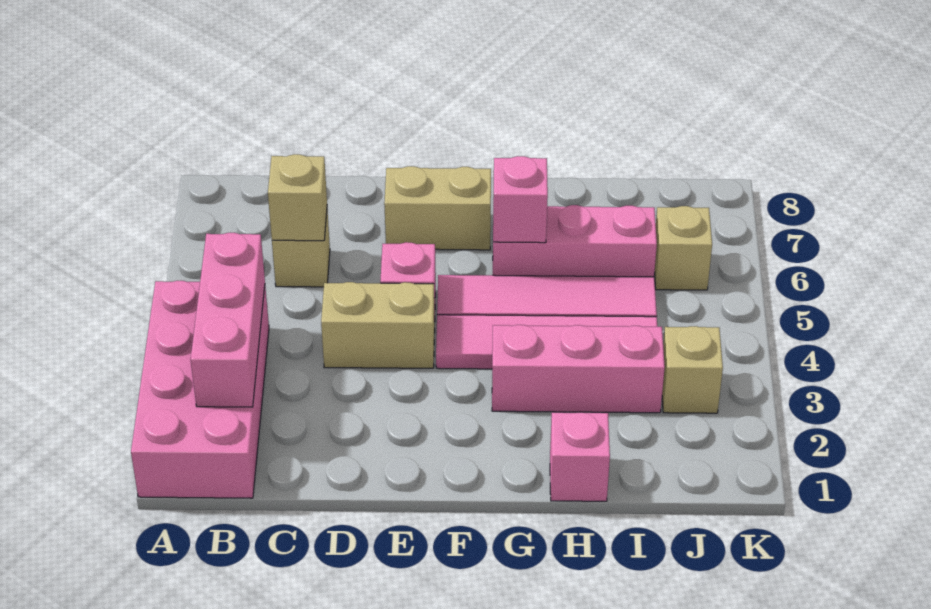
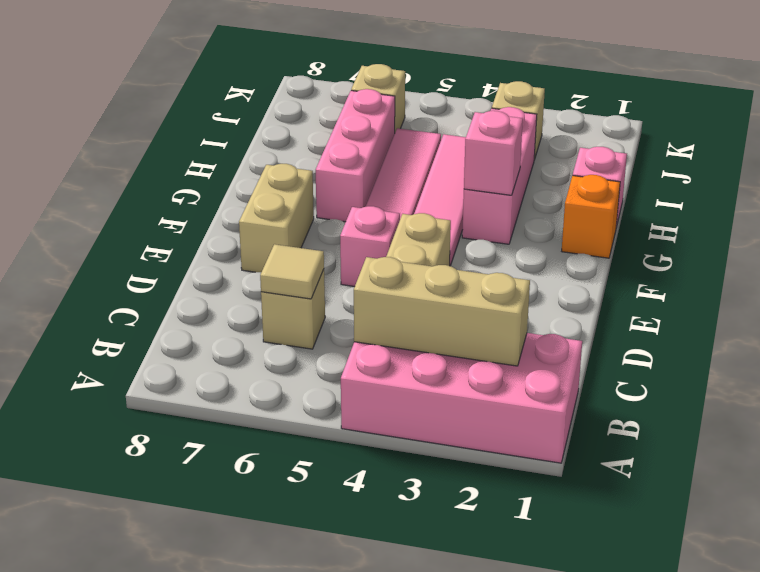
pink 1x3 brick [191,233,265,407] -> tan 1x3 brick [354,257,530,366]
tan 1x1 brick [268,154,327,241] -> tan 1x1 tile [260,244,324,299]
none -> orange 1x1 brick [562,175,620,258]
pink 1x1 brick [493,156,548,243] -> pink 1x1 brick moved to [464,111,523,195]

